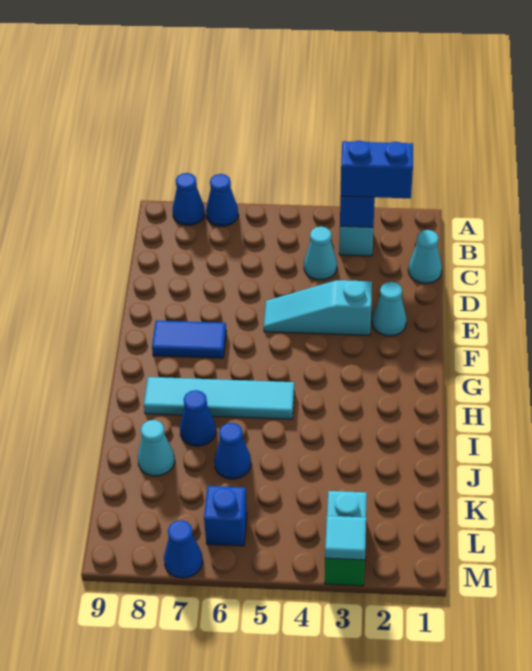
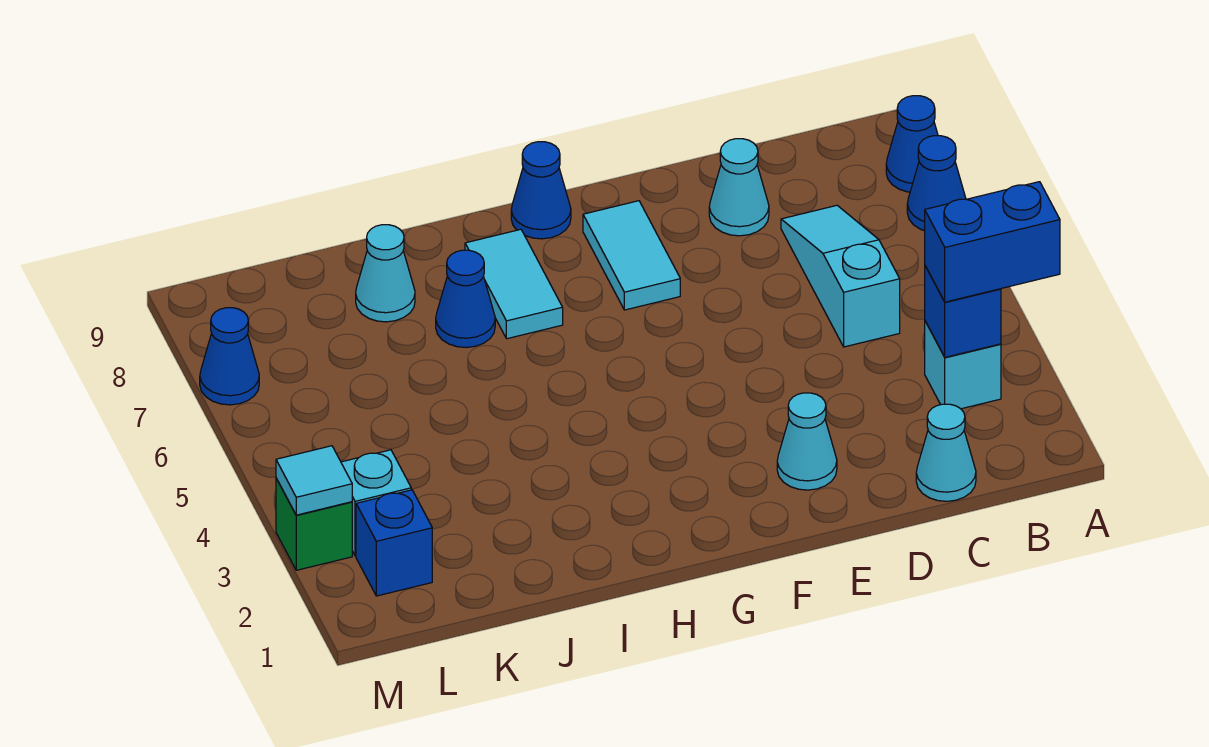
blue 1x2 brick [341,141,413,198] -> blue 1x2 brick turned to [925,182,1060,302]
cyan 1x1 cone [304,227,337,280] -> cyan 1x1 cone moved to [709,139,769,236]
cyan 1x3 slope [264,280,372,335] -> cyan 1x3 slope moved to [781,205,900,347]
blue 1x2 tile [152,320,226,358] -> cyan 1x2 tile [583,201,680,310]
cyan 1x4 tile [144,377,294,419] -> cyan 1x2 tile [465,229,563,339]
blue 1x1 cone [214,423,251,479] -> blue 1x1 cone moved to [511,142,571,239]
blue 1x1 brick [204,486,247,546] -> blue 1x1 brick moved to [356,490,432,596]

